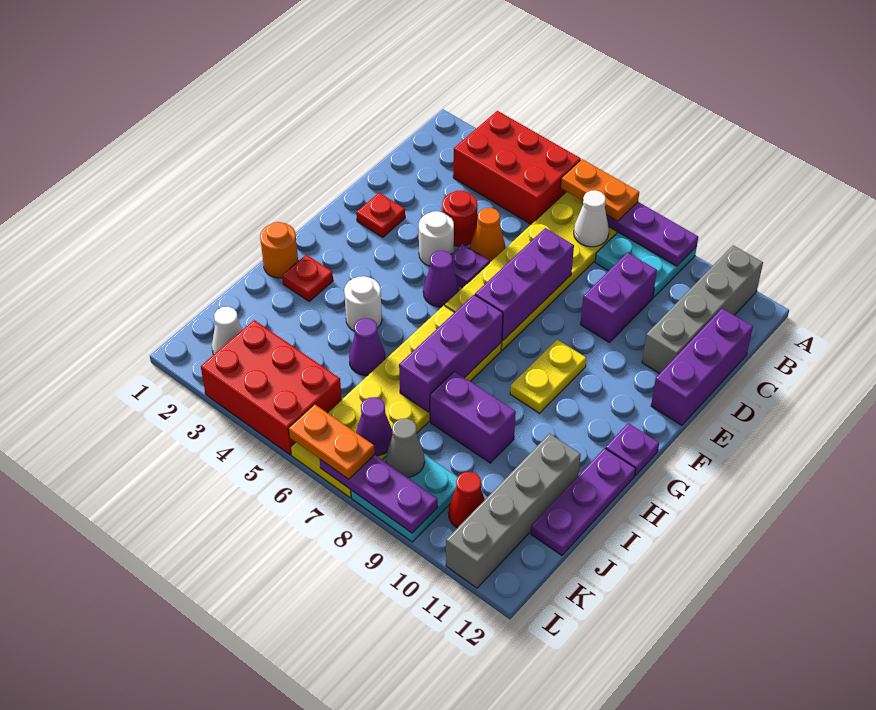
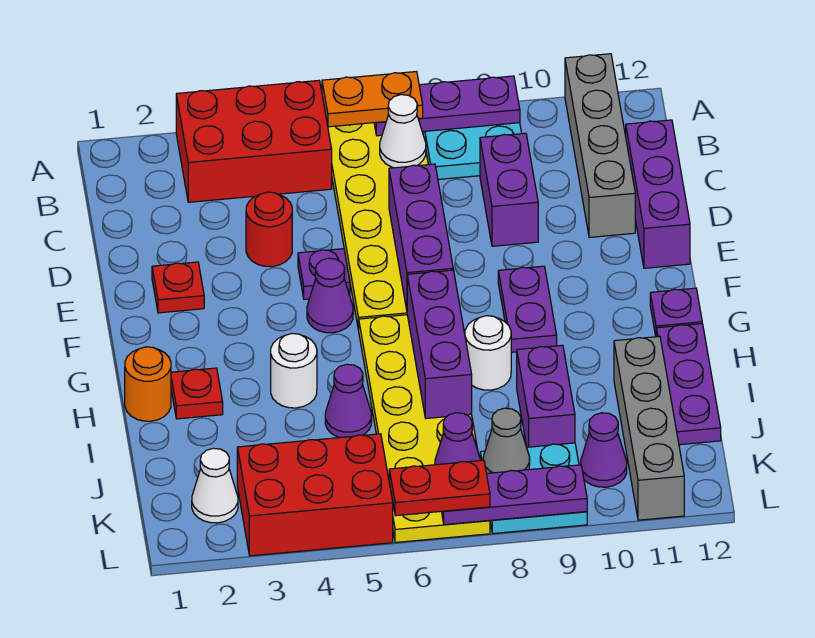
orange 1x1 cone [470,208,505,262] -> none
white 1x1 round brick [419,211,454,266] -> white 1x1 round brick moved to [465,316,511,390]
yellow 1x2 plate [510,340,586,413] -> purple 1x2 plate [498,266,557,352]
purple 1x2 brick [430,371,516,463] -> purple 1x2 brick turned to [517,345,575,447]
red 1x1 cone [449,472,485,528] -> purple 1x1 cone [581,413,627,487]
orange 1x2 plate [288,404,375,479] -> red 1x2 plate [389,460,490,516]

